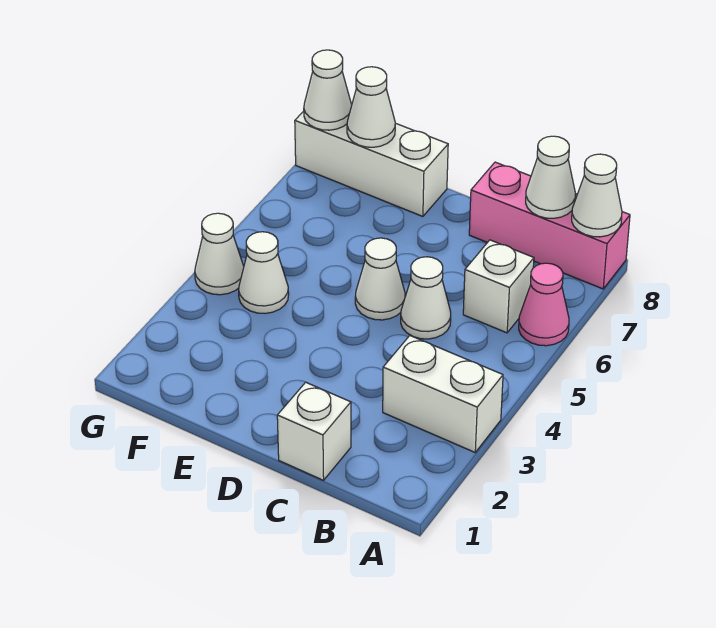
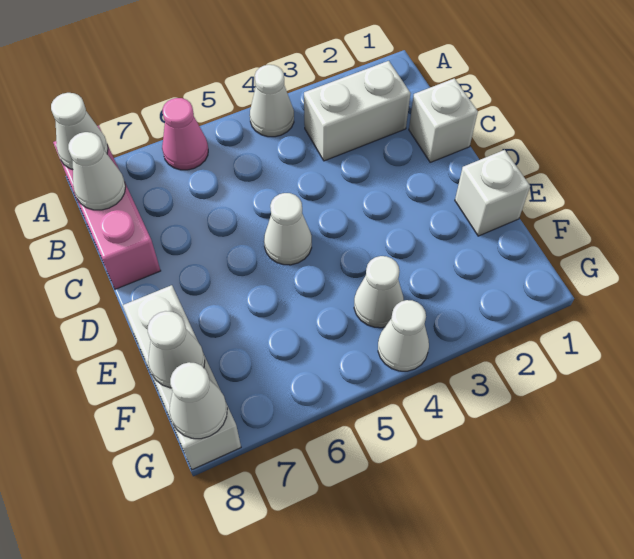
white 1x2 brick [383,336,503,452] -> white 1x2 brick turned to [304,61,411,161]
white 1x1 brick [463,240,534,333] -> white 1x1 brick moved to [455,150,530,236]
white 1x1 cone [401,257,451,339] -> white 1x1 cone moved to [250,65,294,137]

